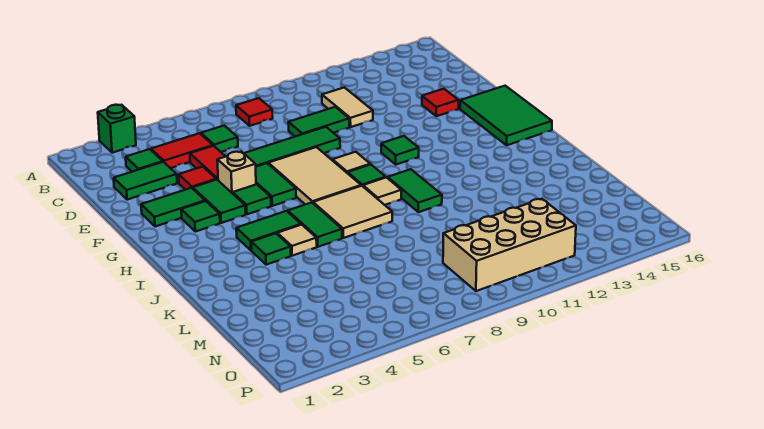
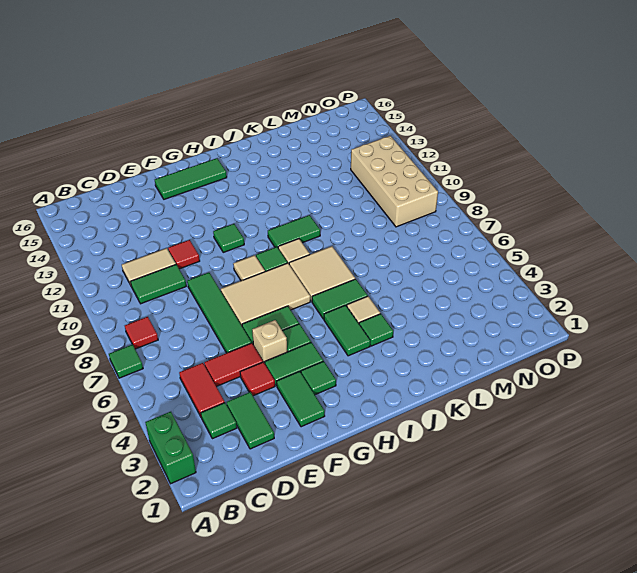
green 1x1 brick [98,105,136,153] -> green 1x2 brick [145,412,196,484]
green 1x1 tile [201,126,238,152] -> green 1x1 tile moved to [109,344,143,378]
green 1x2 tile [288,107,349,137] -> green 1x2 tile turned to [130,265,186,304]
red 1x1 tile [422,89,459,116] -> red 1x1 tile moved to [168,240,200,269]
green 2x3 tile [460,86,552,145] -> green 1x3 tile [155,158,227,199]

